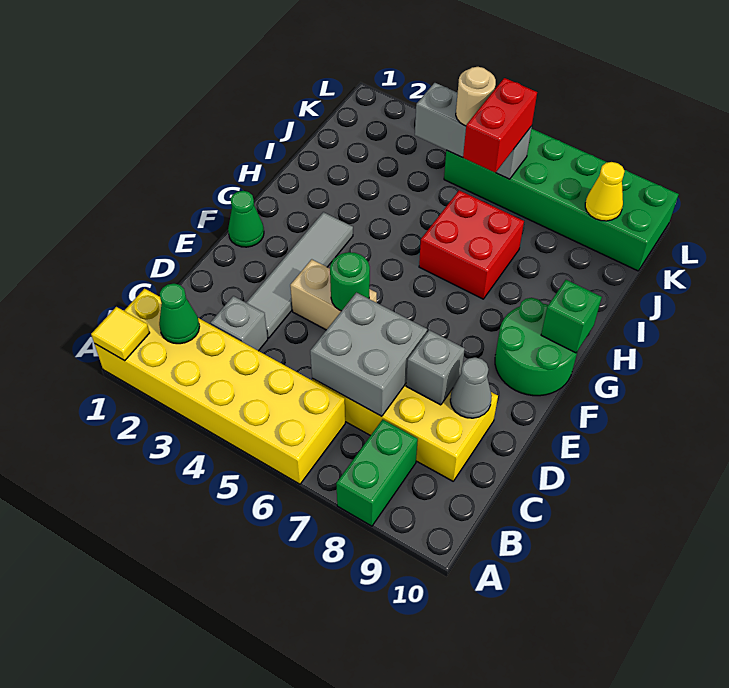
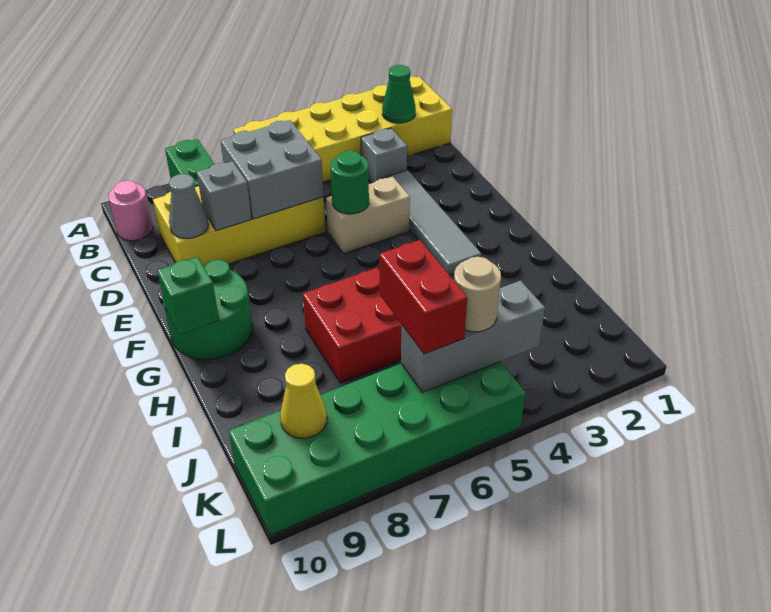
yellow 1x1 tile [91,307,150,361] -> none
none -> pink 1x1 round brick [108,180,153,241]
green 1x1 cone [228,191,264,247] -> none

